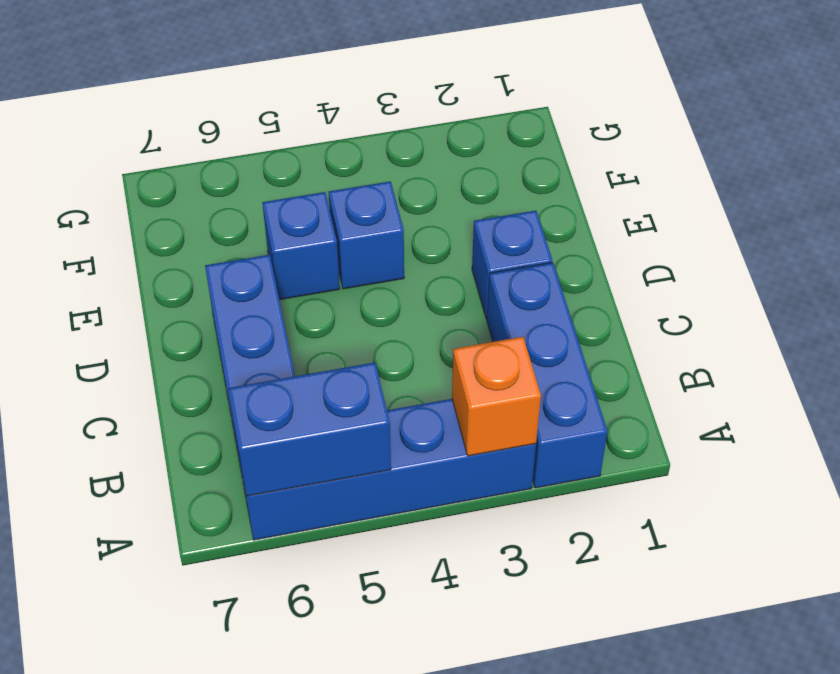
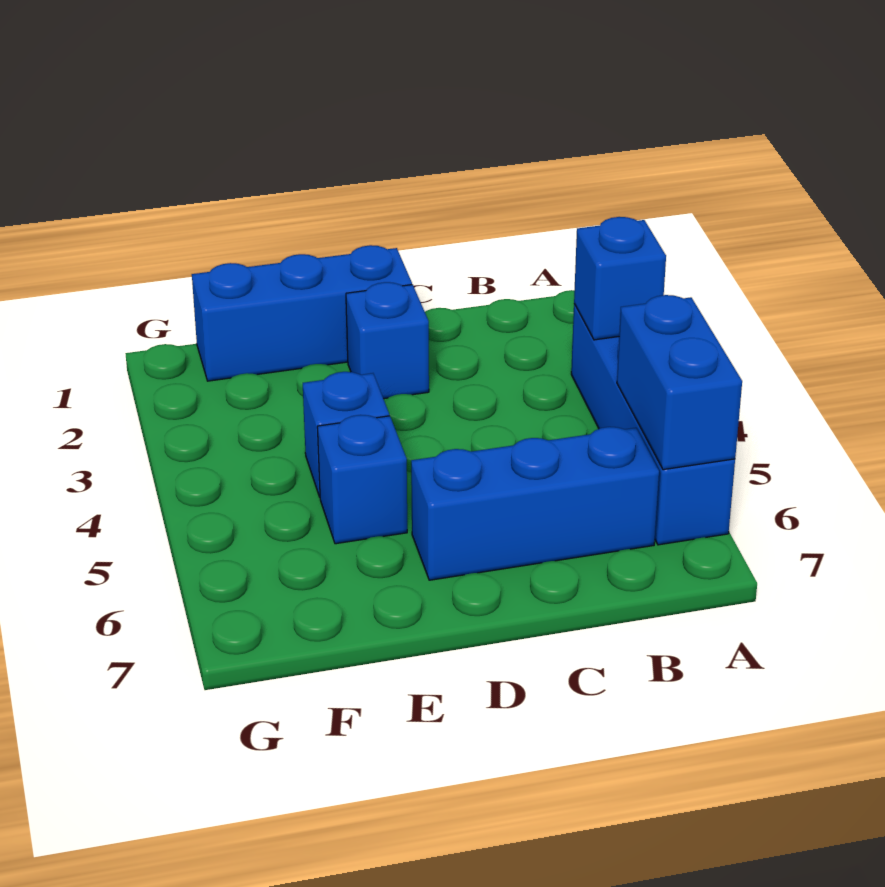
blue 1x3 brick [487,263,607,488] -> blue 1x3 brick moved to [192,245,412,381]
orange 1x1 brick [452,337,541,456] -> blue 1x1 brick [574,217,666,340]

